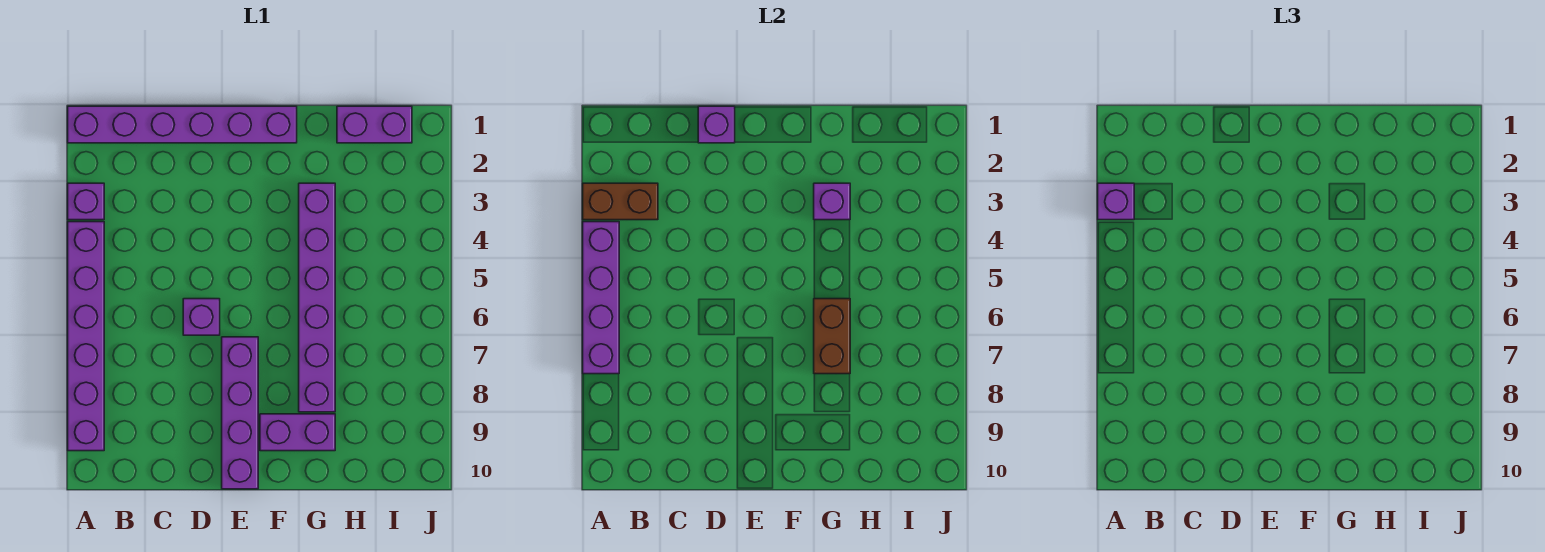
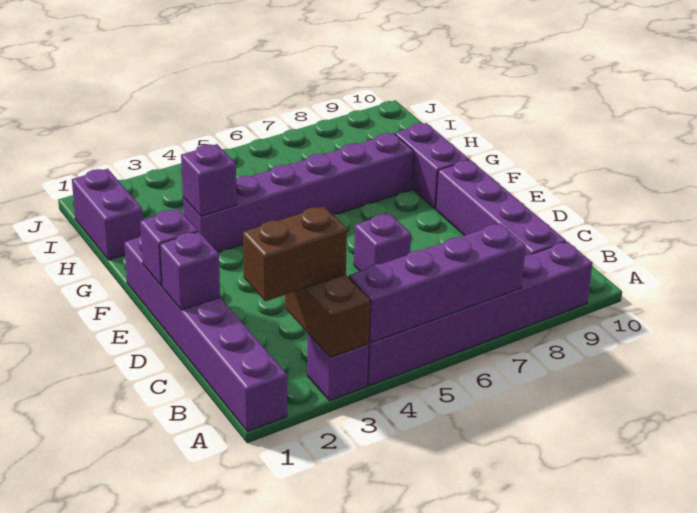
purple 1x1 brick [1098,183,1134,220] -> purple 1x1 brick moved to [140,209,198,286]
purple 1x4 brick [222,337,258,489] -> purple 1x4 brick turned to [436,160,566,256]
brown 1x2 brick [814,299,850,374] -> brown 1x2 brick moved to [243,206,347,301]

